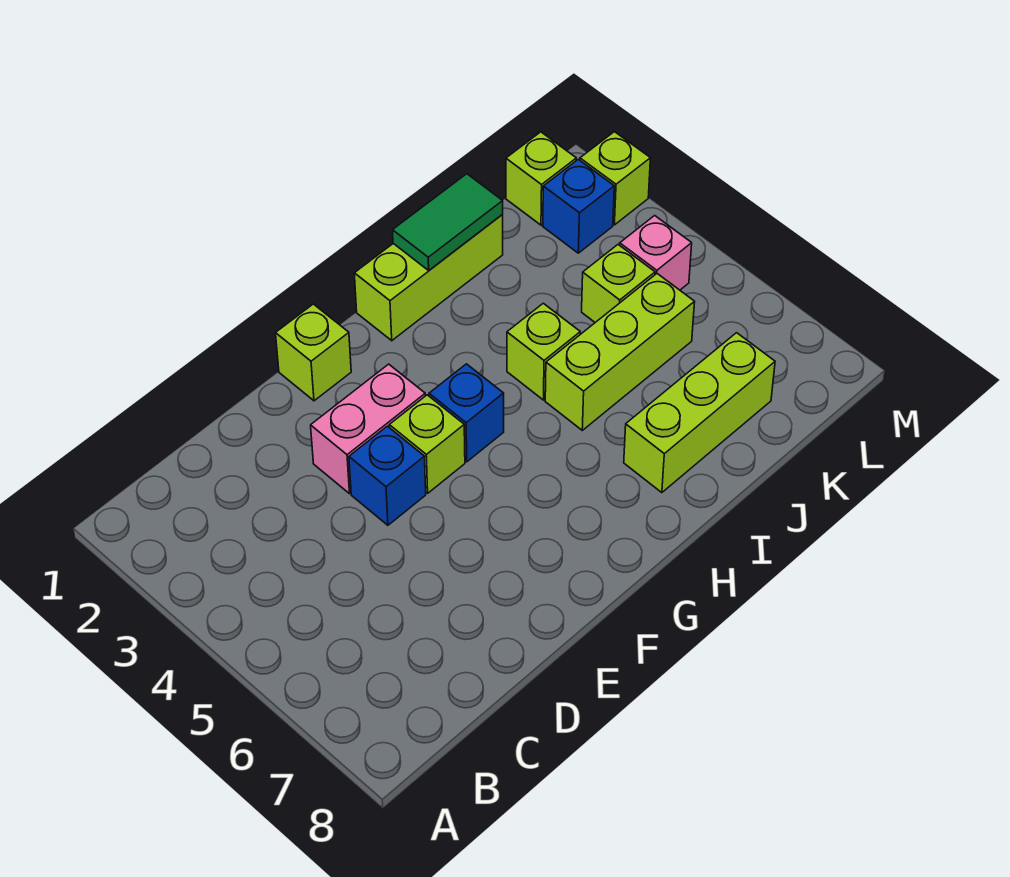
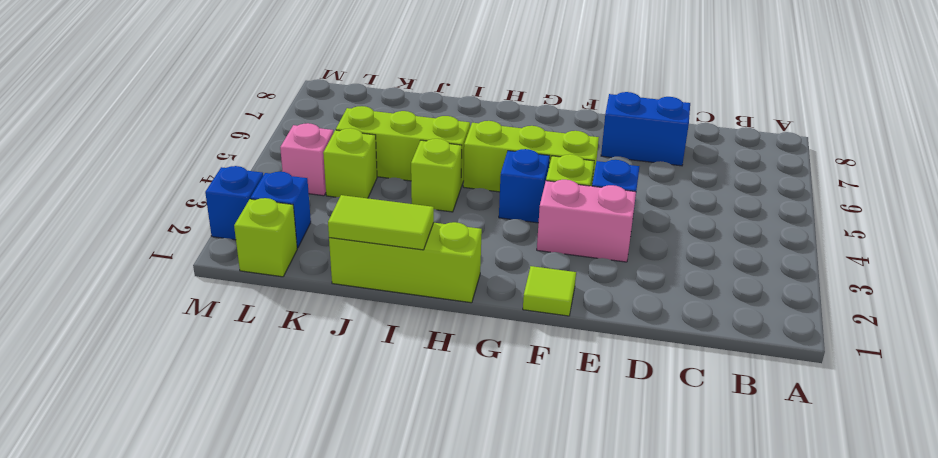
none -> blue 1x2 brick [601,92,690,166]
lime 1x1 brick [276,304,351,401] -> lime 1x1 tile [523,266,576,316]
green 1x2 tile [393,174,503,270] -> lime 1x2 tile [328,195,434,250]
lime 1x3 brick [624,333,775,493] -> lime 1x3 brick moved to [463,121,599,192]
lime 1x1 brick [580,132,650,225] -> blue 1x1 brick [205,166,263,240]

